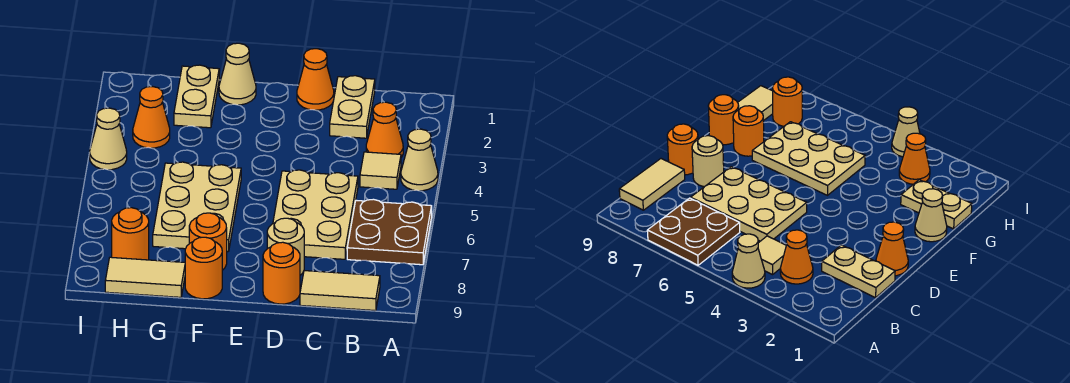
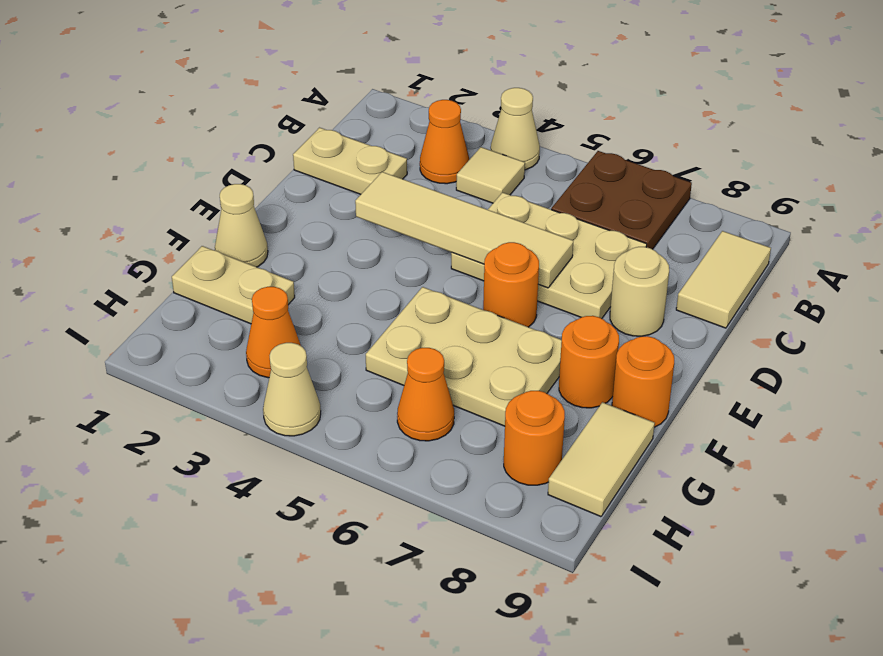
orange 1x1 cone [297,49,334,110] -> orange 1x1 cone moved to [397,348,454,441]
none -> tan 1x4 tile [355,172,573,288]
orange 1x1 round brick [263,242,300,304] -> orange 1x1 round brick moved to [483,242,539,327]

